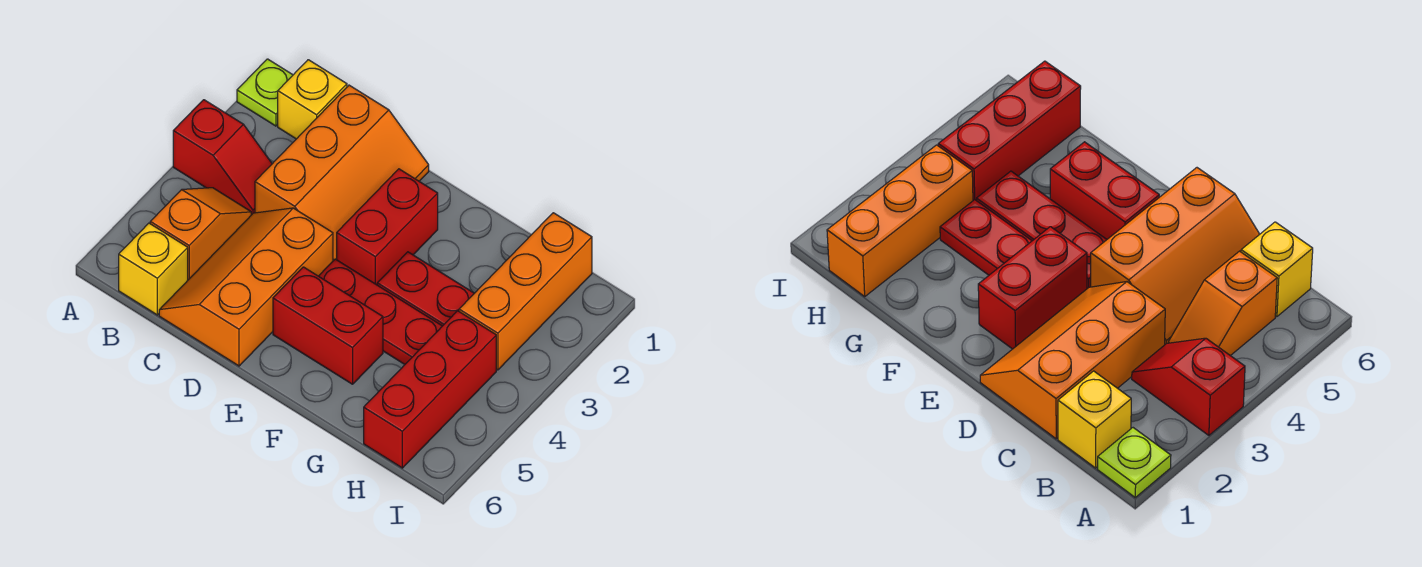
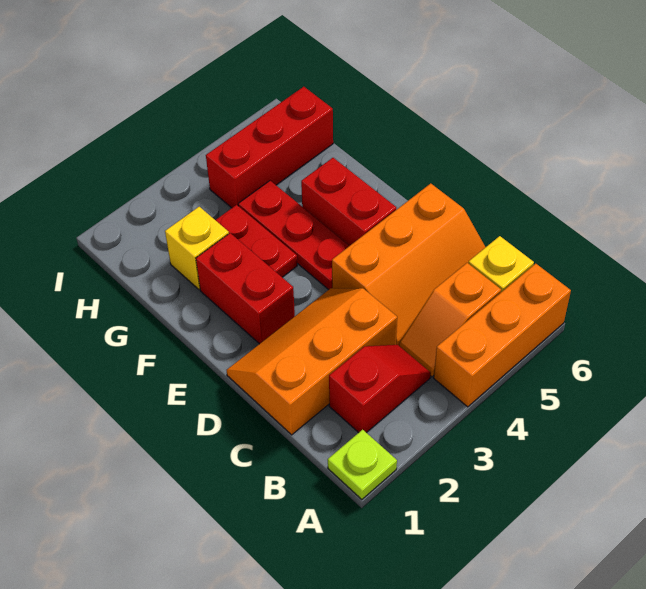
red 1x2 slope [173,100,272,215] -> red 1x2 slope turned to [329,345,431,433]
yellow 1x1 brick [278,60,347,139] -> yellow 1x1 brick moved to [165,207,229,290]
red 1x2 brick [336,169,438,285] -> red 1x2 brick turned to [196,233,295,344]
orange 1x3 brick [459,213,592,370] -> orange 1x3 brick moved to [434,264,571,407]

